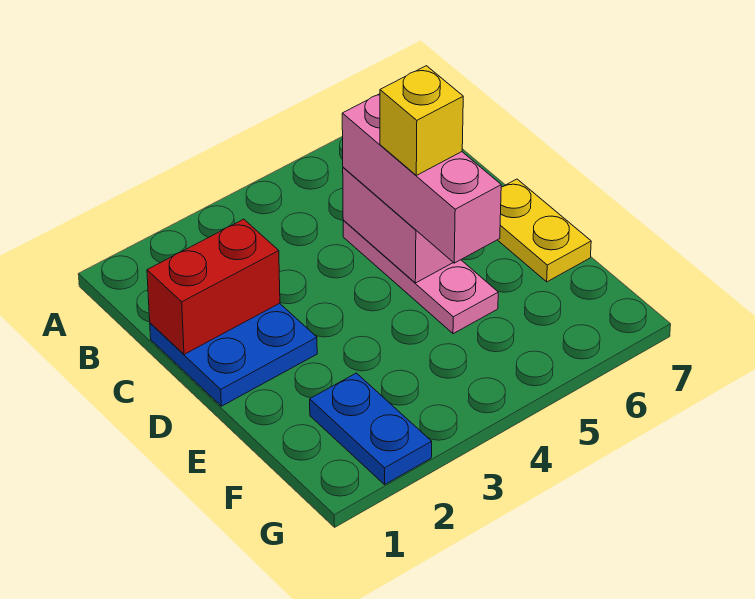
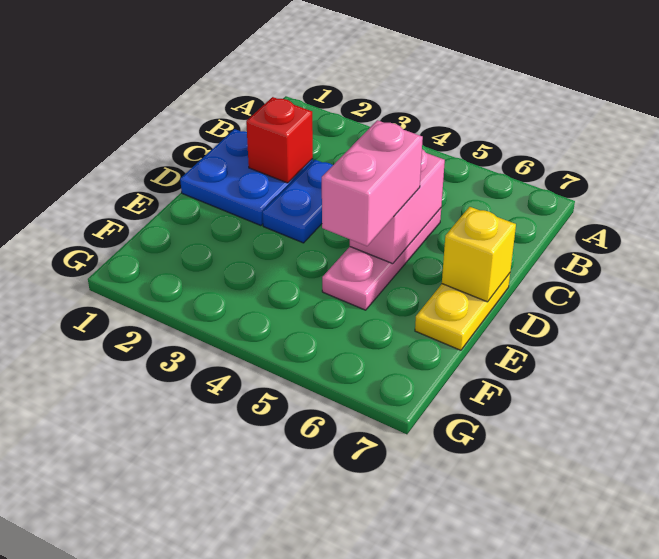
red 1x2 brick [147,219,280,354] -> red 1x1 brick [246,97,313,183]
pink 1x3 brick [342,94,501,263] -> pink 1x2 brick [322,120,423,246]
yellow 1x1 brick [380,66,463,175] -> yellow 1x1 brick moved to [442,207,516,302]
blue 1x2 plate [310,373,432,484] -> blue 1x2 plate moved to [263,160,333,243]

